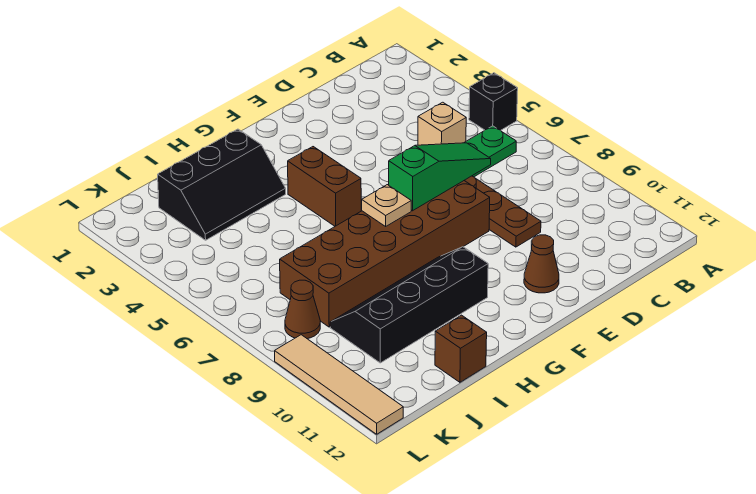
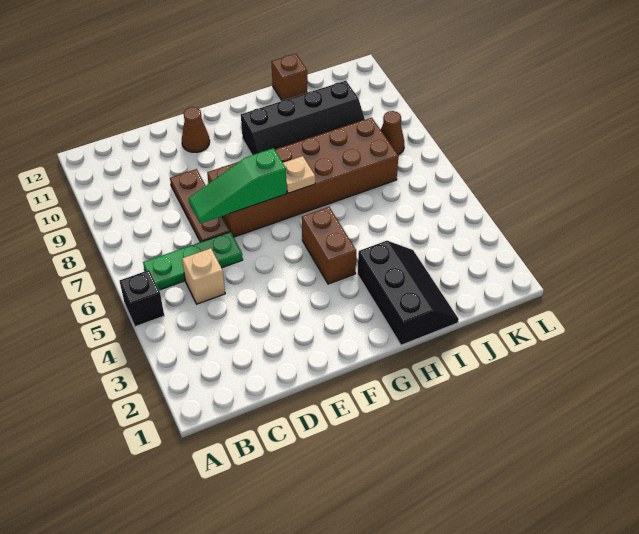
black 2x3 slope [158,129,286,240] -> black 2x3 slope turned to [358,241,459,345]
tan 1x4 tile [275,335,403,434] -> none

